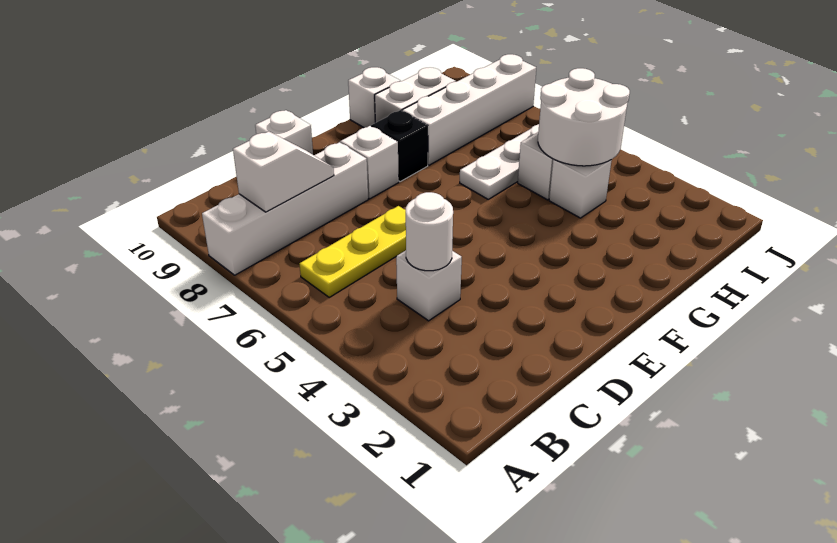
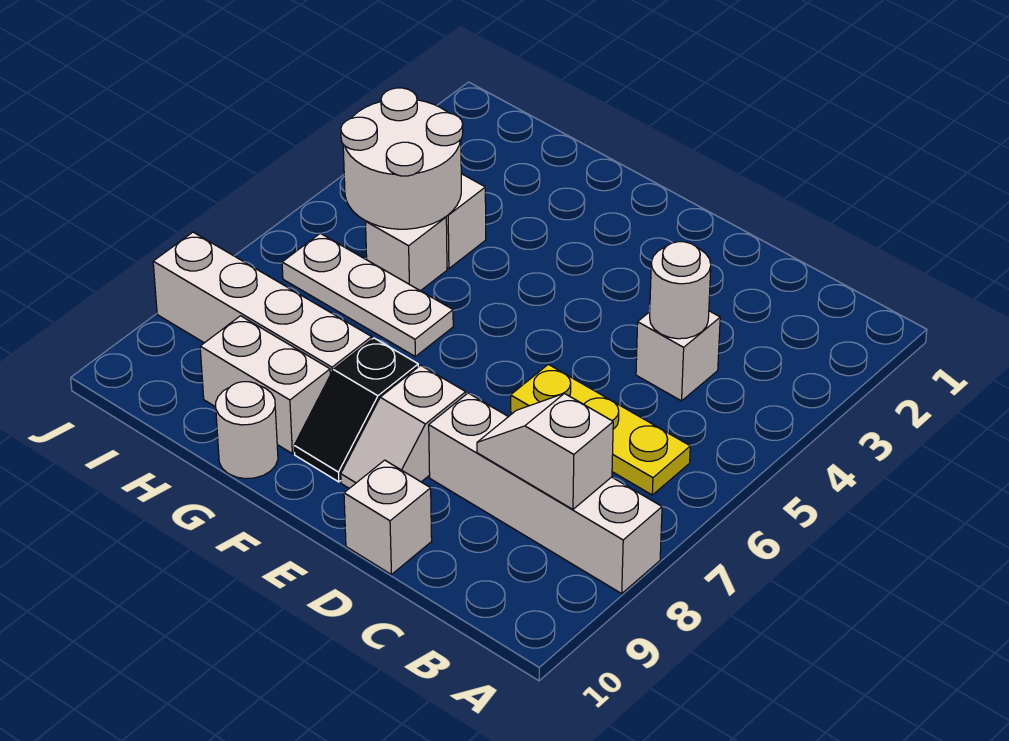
white 1x1 brick [348,67,400,128] -> white 1x1 round brick [216,382,278,479]

